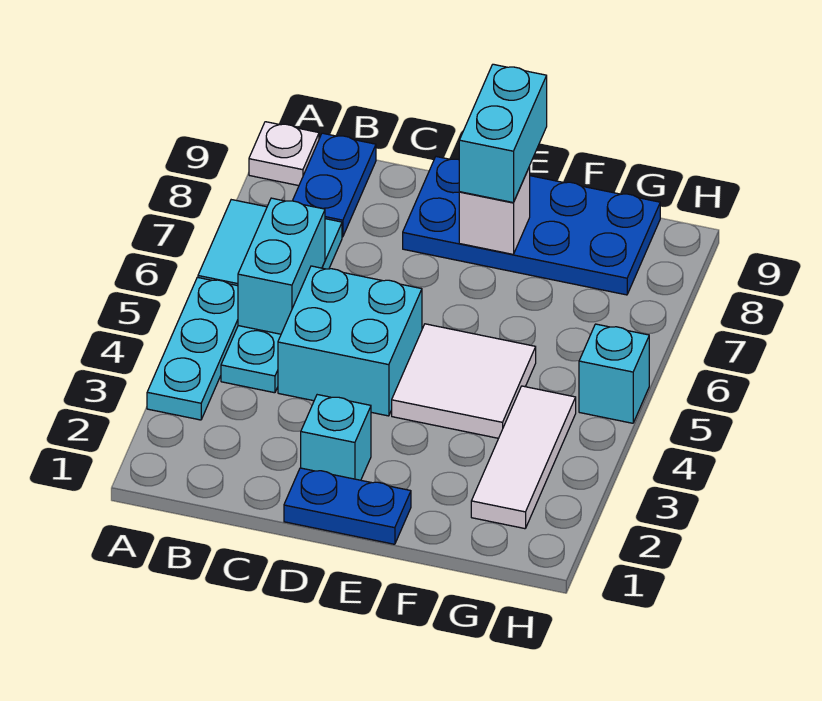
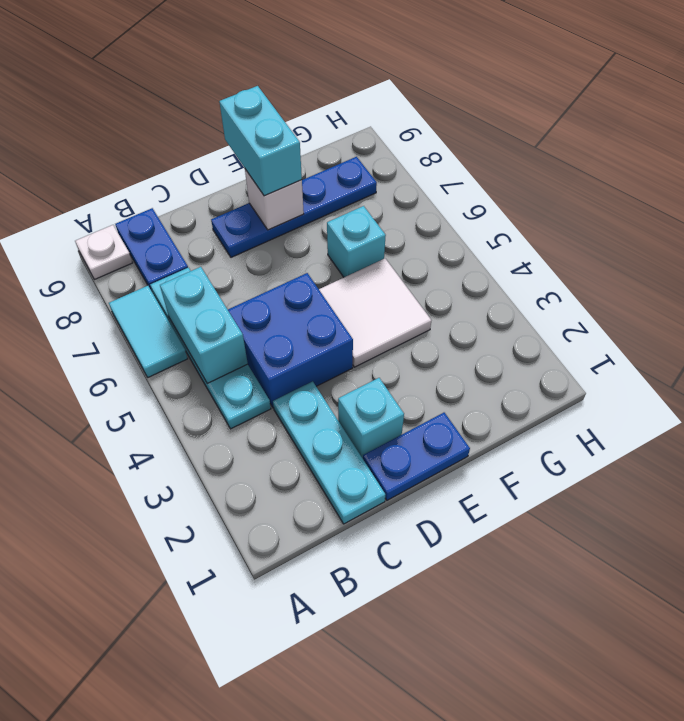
cyan 1x3 plate [147,277,238,420] -> cyan 1x3 plate moved to [273,381,385,524]
cyan 2x2 brick [278,266,422,416] -> blue 2x2 brick [228,273,353,408]
blue 2x4 plate [403,157,660,295] -> blue 1x4 plate [211,157,377,257]
white 1x3 tile [471,386,576,529] -> none
cyan 1x1 brick [579,324,649,423] -> cyan 1x1 brick moved to [327,206,386,277]

